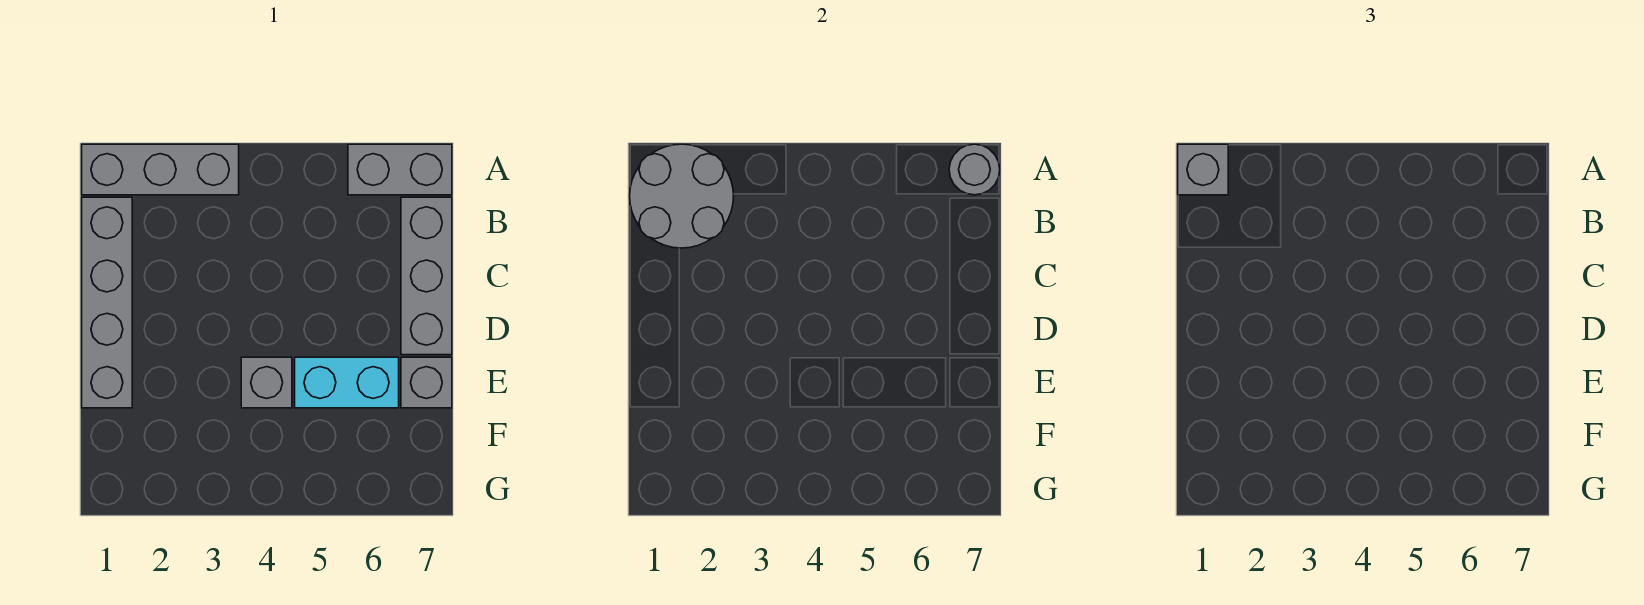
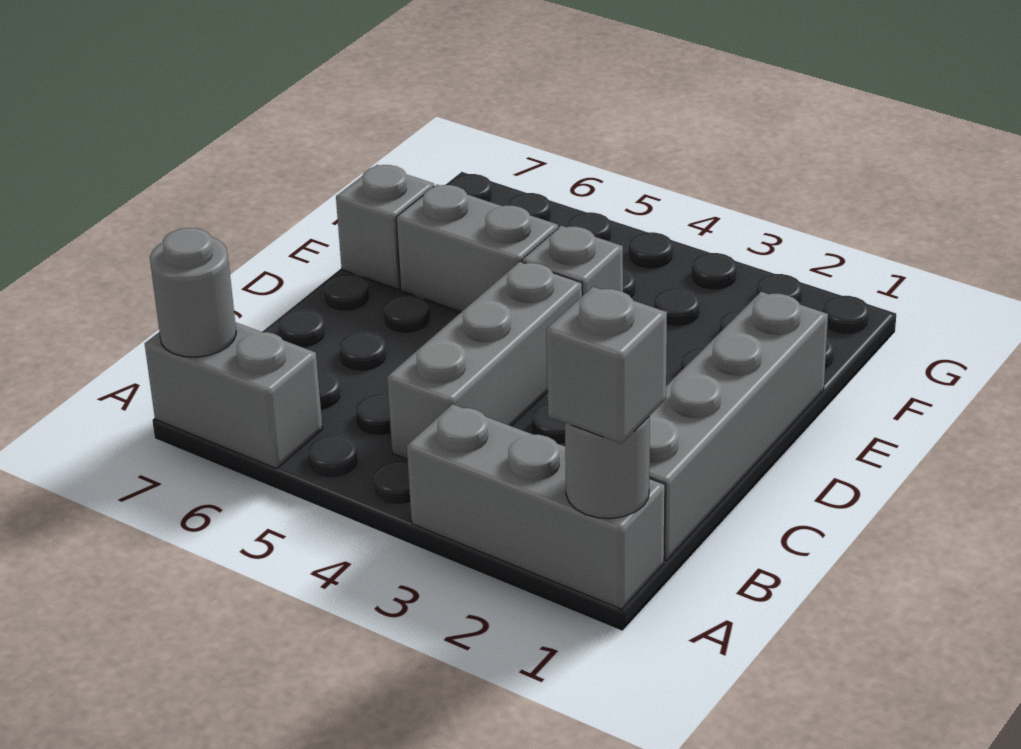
grey 2x2 round brick [630,144,734,248] -> grey 1x1 round brick [565,416,650,518]
grey 1x3 brick [401,197,452,355] -> grey 1x3 brick moved to [387,262,582,459]
cyan 1x2 brick [295,357,399,408] -> grey 1x2 brick [396,185,558,312]

